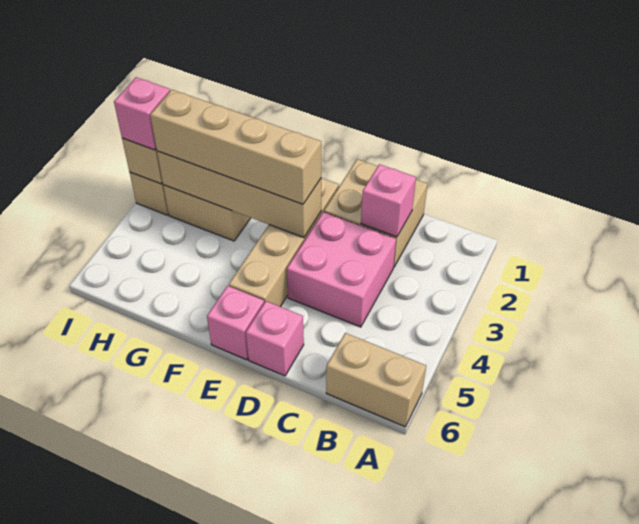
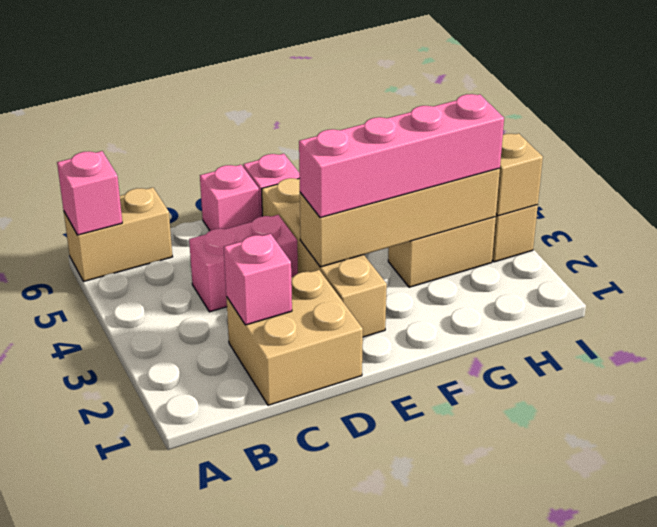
pink 2x2 brick [287,212,396,327] -> pink 1x2 brick [189,215,298,312]
tan 1x4 brick [150,90,321,204] -> pink 1x4 brick [299,94,504,218]
pink 1x1 brick [114,77,170,150] -> pink 1x1 brick moved to [57,151,122,235]

